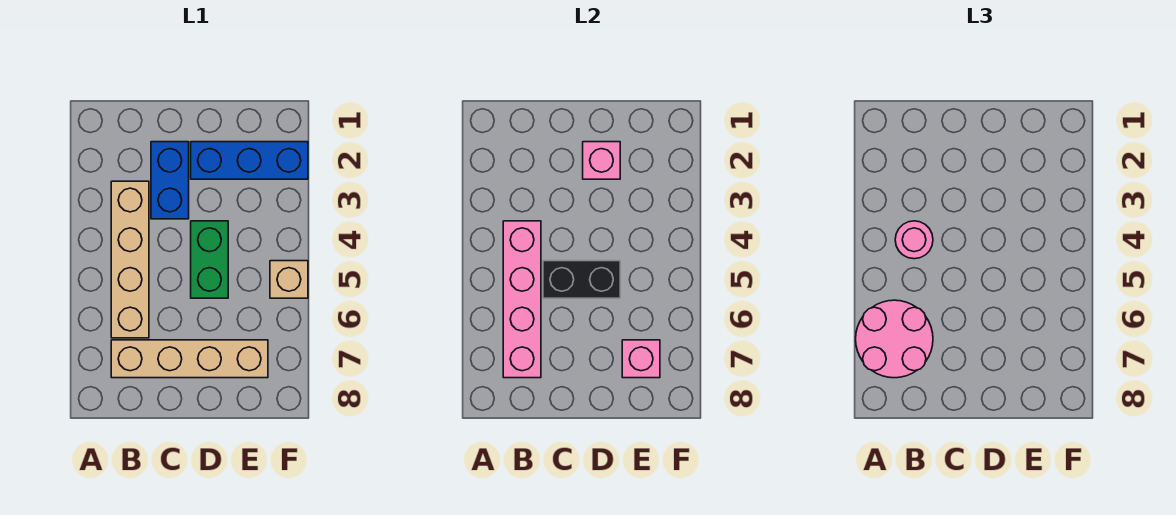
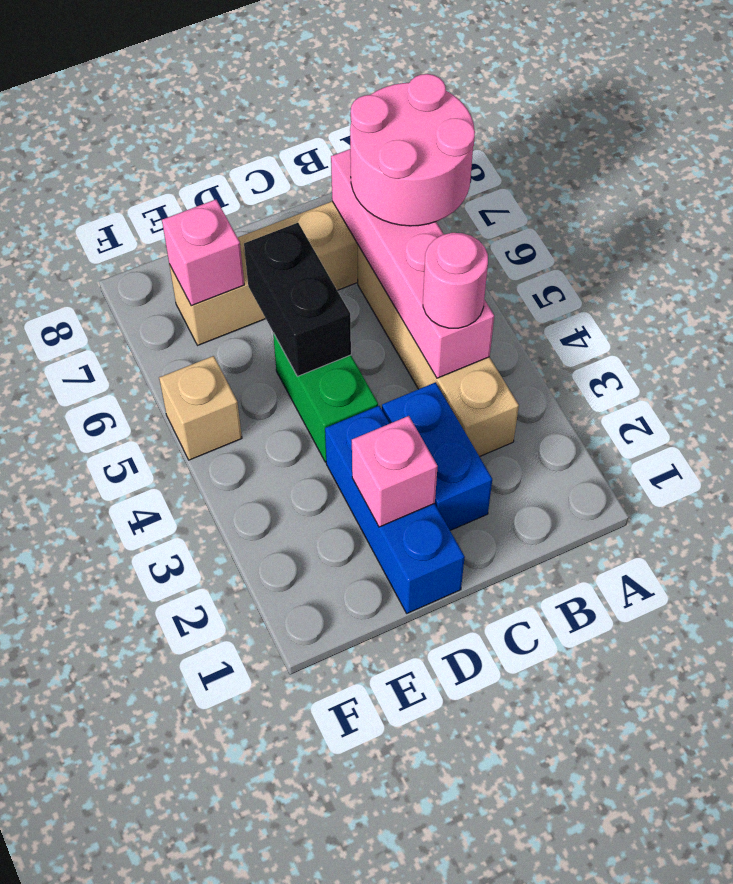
black 1x2 brick [543,261,620,298] -> black 1x2 brick turned to [244,223,351,376]
blue 1x3 brick [191,142,308,179] -> blue 1x3 brick turned to [325,406,465,613]

